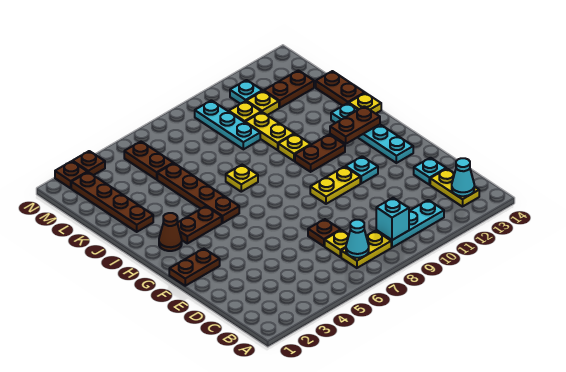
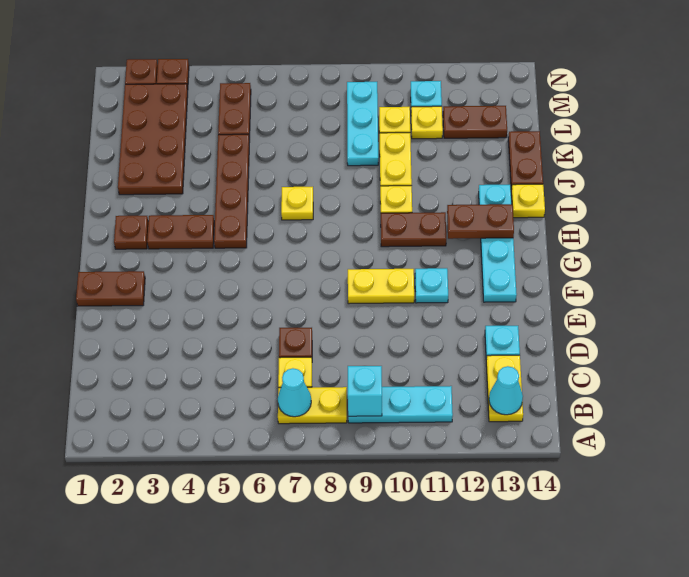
brown 1x1 cone [159,213,182,251] -> brown 1x1 plate [114,216,148,249]
brown 1x4 plate [71,172,153,232] -> brown 2x4 plate [118,84,188,195]

